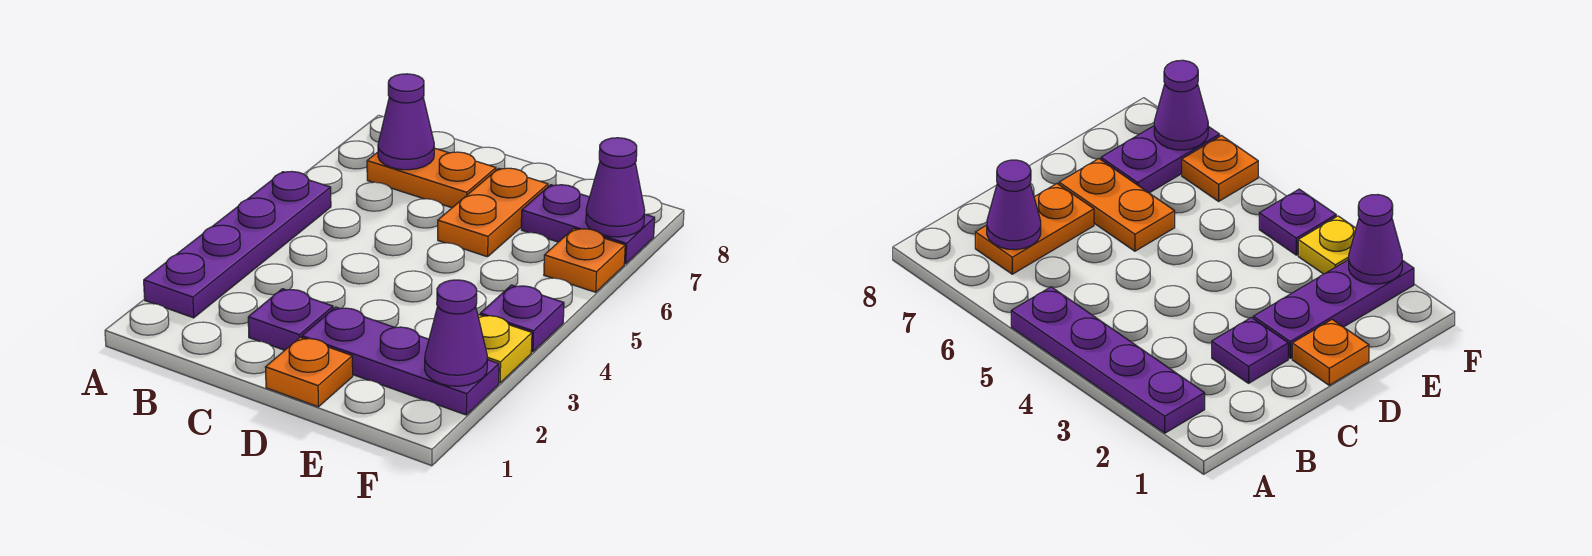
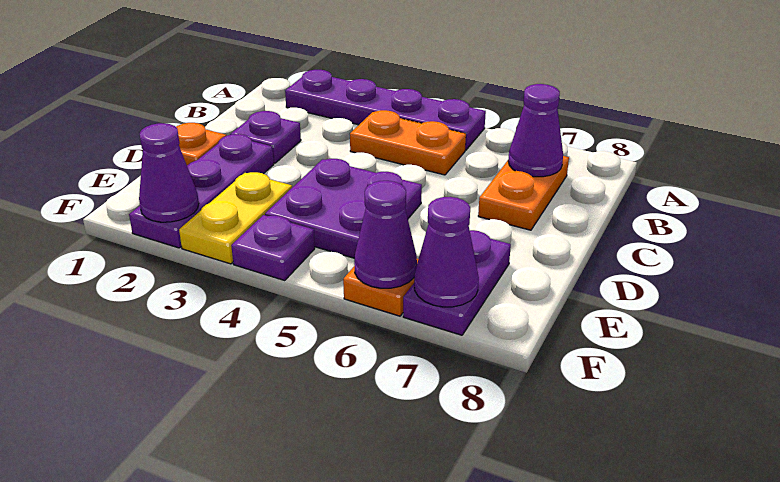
none -> purple 2x2 plate [265,159,422,258]
orange 1x2 plate [438,168,548,257] -> orange 1x2 plate moved to [350,110,466,175]
yellow 1x1 plate [478,315,532,383] -> yellow 1x2 plate [179,172,292,264]
none -> purple 1x1 cone [354,181,417,288]

